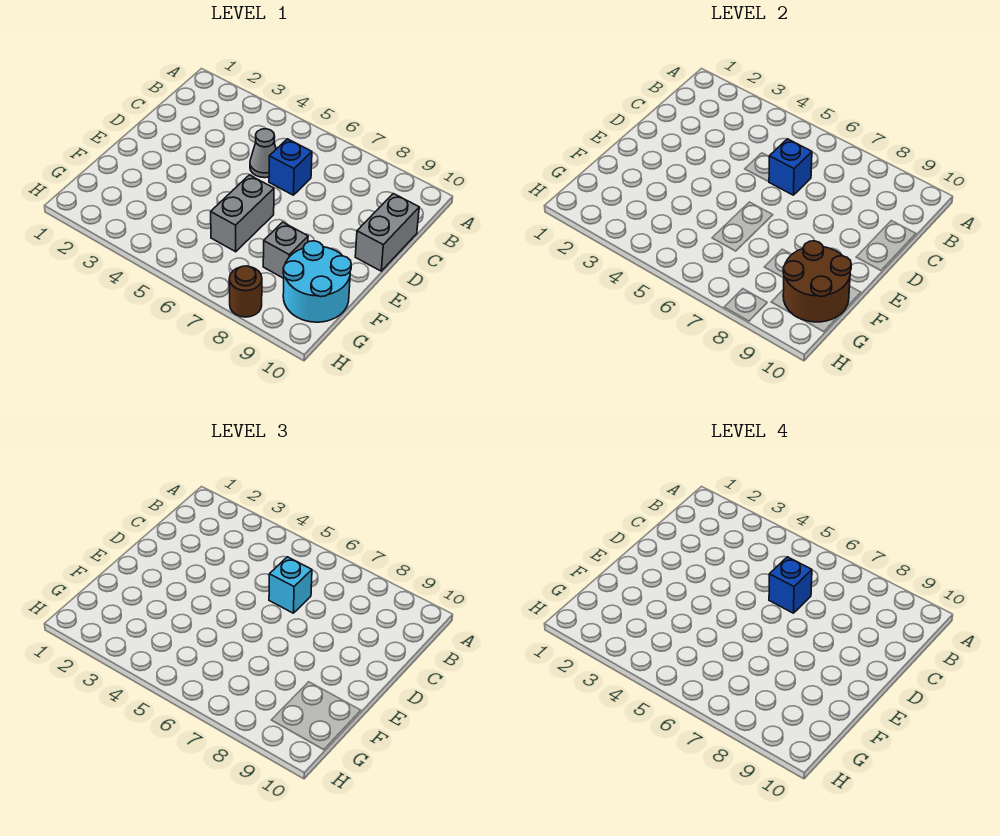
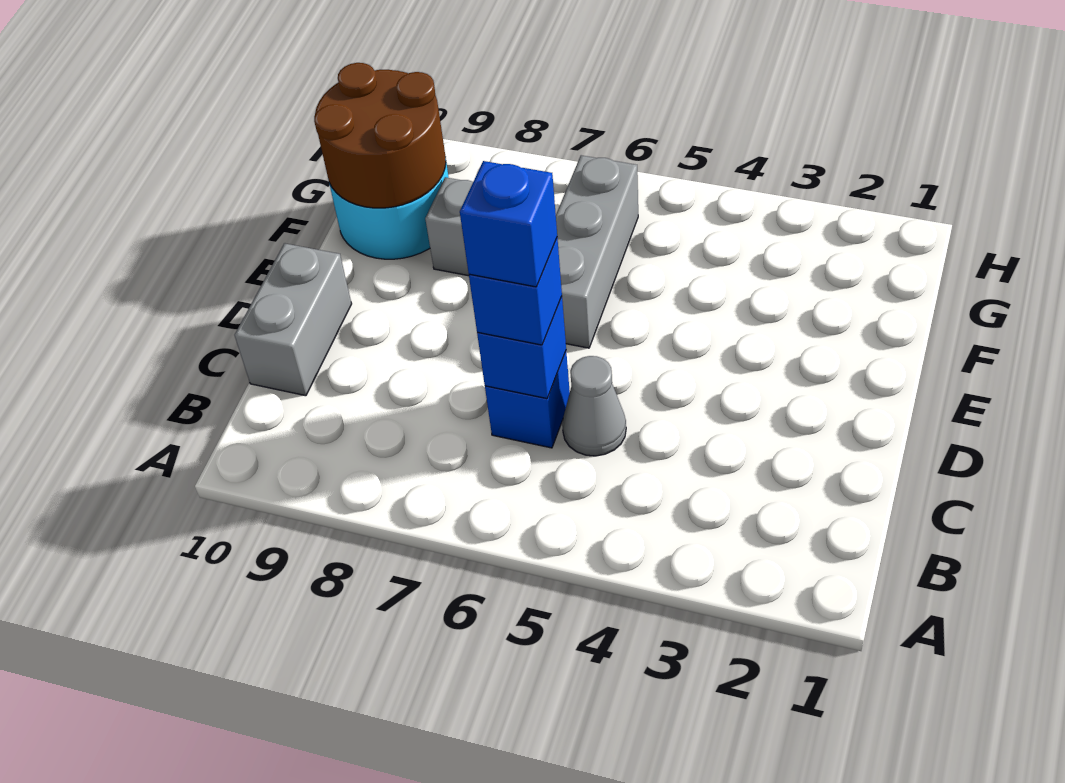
cyan 1x1 brick [269,557,312,613] -> blue 1x1 brick [469,238,562,345]
grey 1x2 brick [211,175,274,252] -> grey 1x3 brick [556,155,638,348]
brown 1x1 round brick [229,266,262,317] -> none

